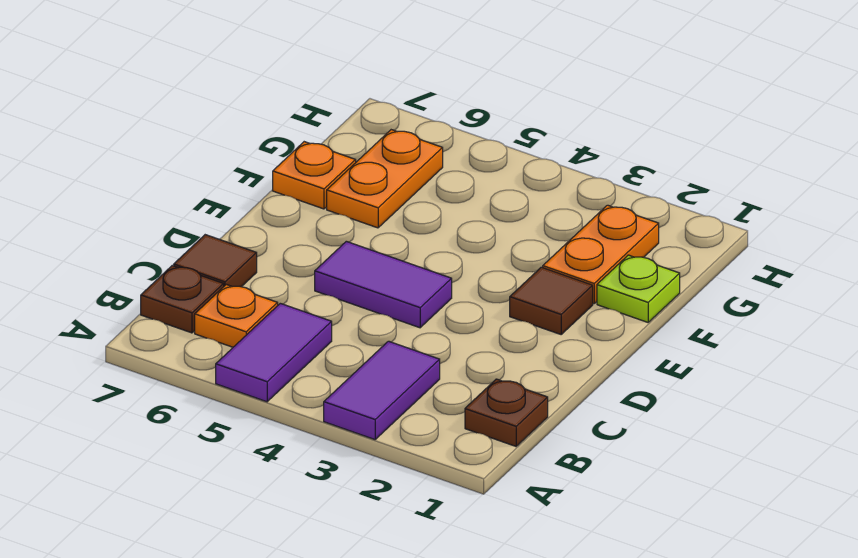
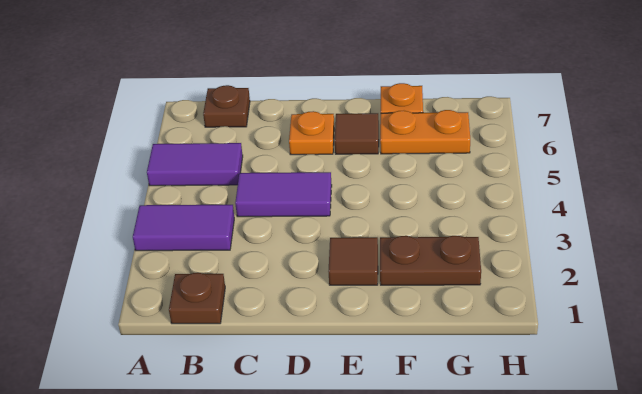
orange 1x1 plate [195,284,278,347] -> orange 1x1 plate moved to [289,111,334,155]
brown 1x1 tile [174,235,257,287] -> brown 1x1 tile moved to [335,113,379,154]
purple 1x2 tile [315,241,452,328] -> purple 1x2 tile turned to [235,172,332,217]
lime 1x1 plate [597,255,680,322] -> none
orange 1x2 plate [543,205,659,304] -> brown 1x2 plate [380,236,481,285]

